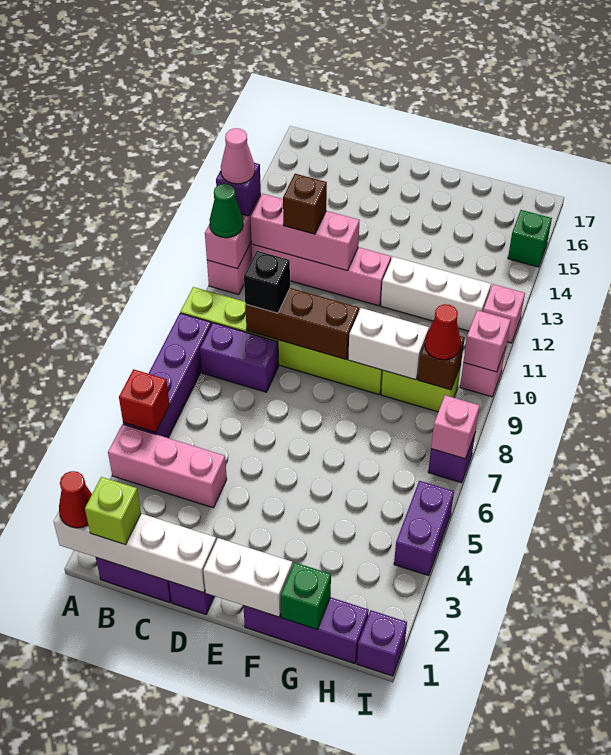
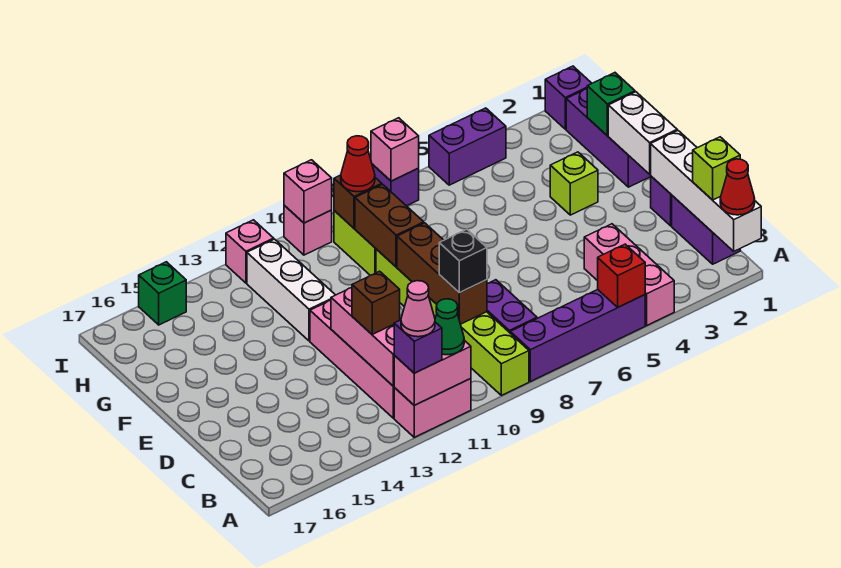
none -> lime 1x1 brick [550,152,598,215]
white 1x2 brick [348,308,429,380] -> brown 1x2 brick [355,184,424,267]

